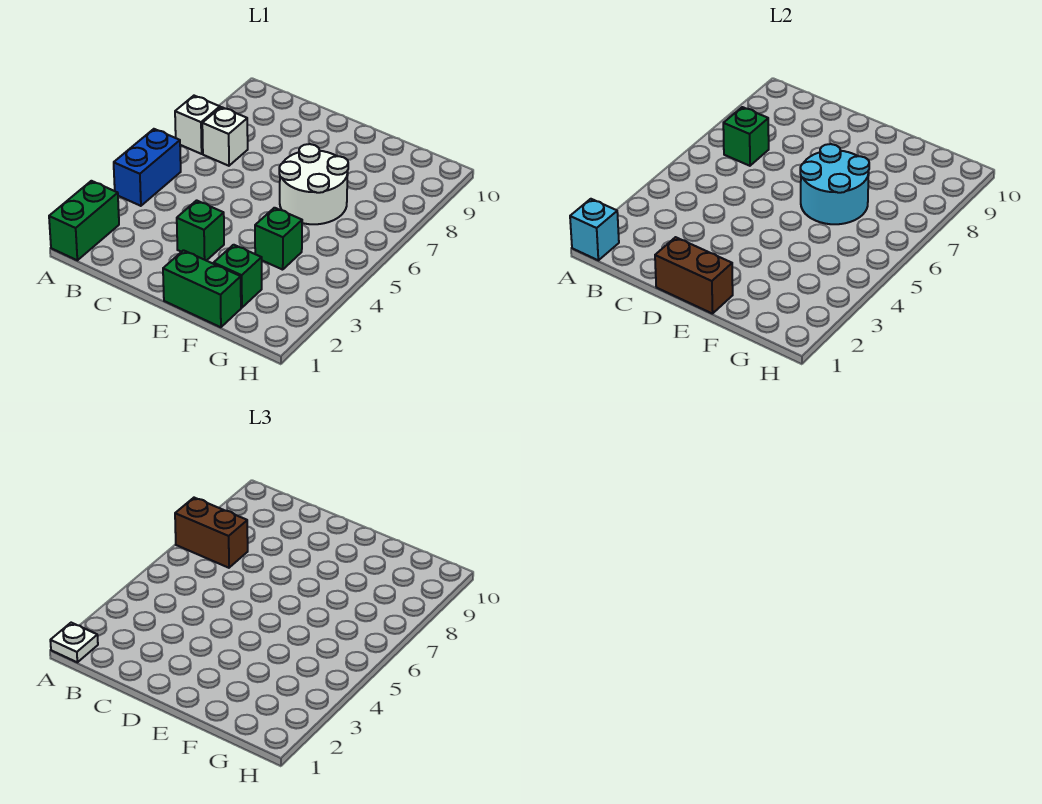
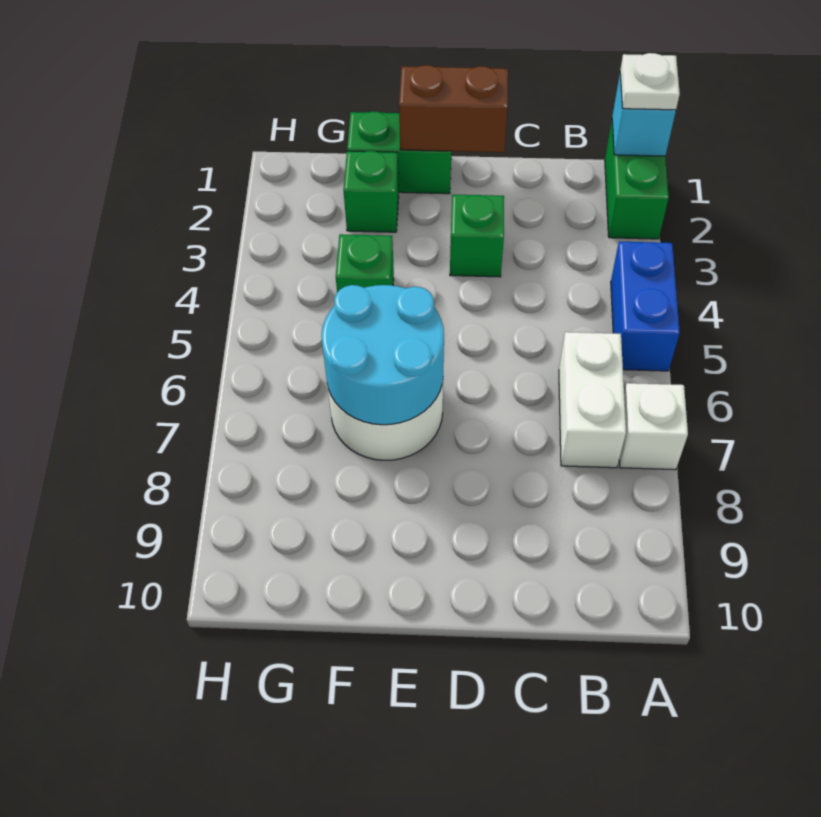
brown 1x2 brick [175,498,248,568] -> none
white 1x1 brick [202,107,248,166] -> white 1x2 brick [559,332,626,468]
green 1x1 brick [723,107,769,166] -> none

